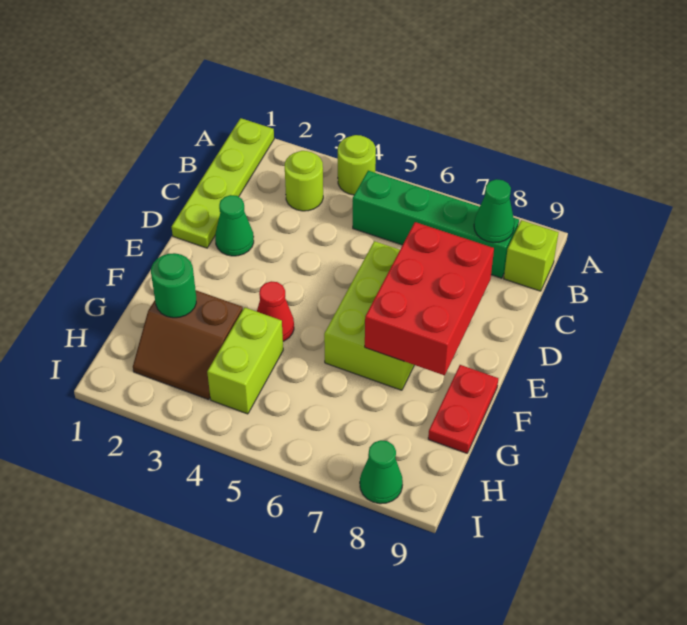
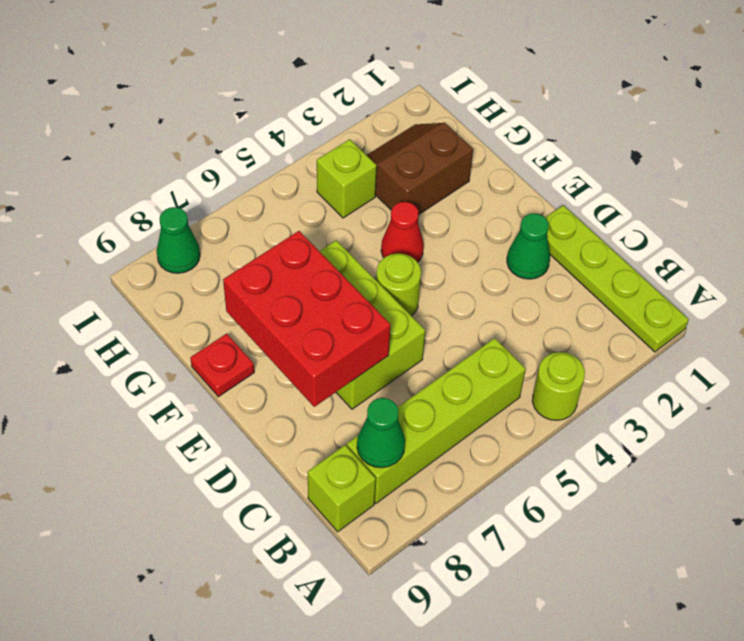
lime 1x1 round brick [285,151,323,211] -> lime 1x1 round brick moved to [376,253,421,316]
green 1x4 brick [353,171,519,278] -> lime 1x4 brick [347,338,526,503]
red 1x2 plate [428,365,498,453] -> red 1x1 plate [190,334,254,397]
green 1x1 round brick [151,253,196,318] -> none
lime 1x2 brick [207,307,283,414] -> lime 1x1 brick [317,139,377,218]

